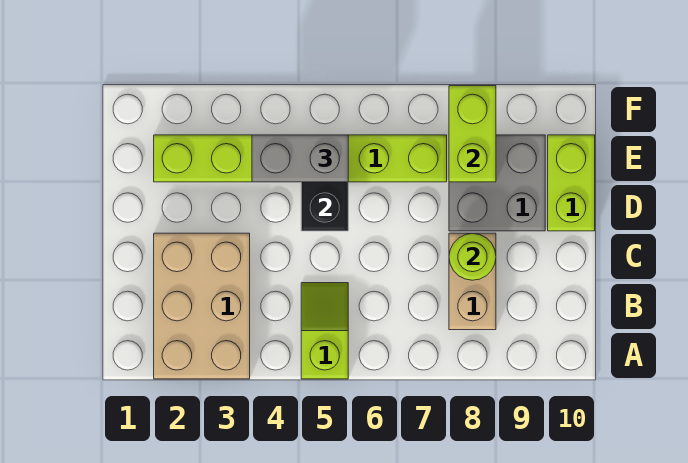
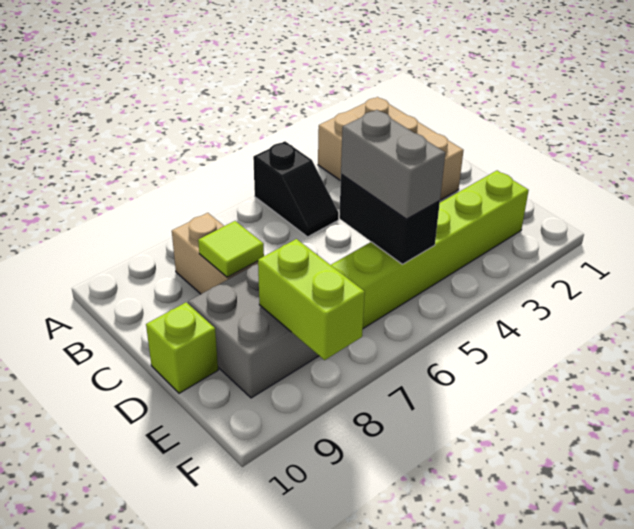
lime 1x2 slope [301,283,348,379] -> black 1x2 slope [253,141,339,237]
lime 1x1 round brick [449,233,496,280] -> lime 1x1 tile [198,221,264,277]
lime 1x2 brick [548,135,595,231] -> lime 1x1 brick [146,302,218,393]
grey 1x2 brick [252,135,348,182] -> grey 1x2 brick turned to [341,110,445,219]

